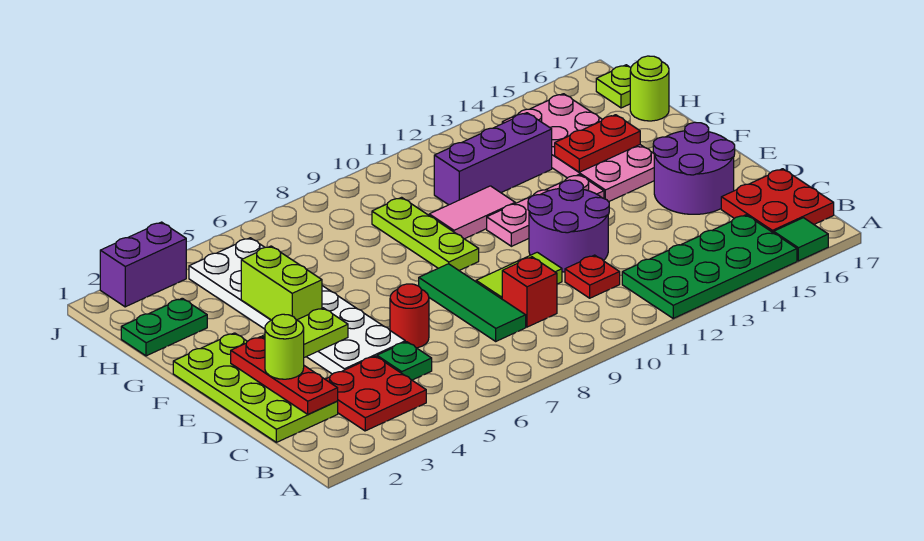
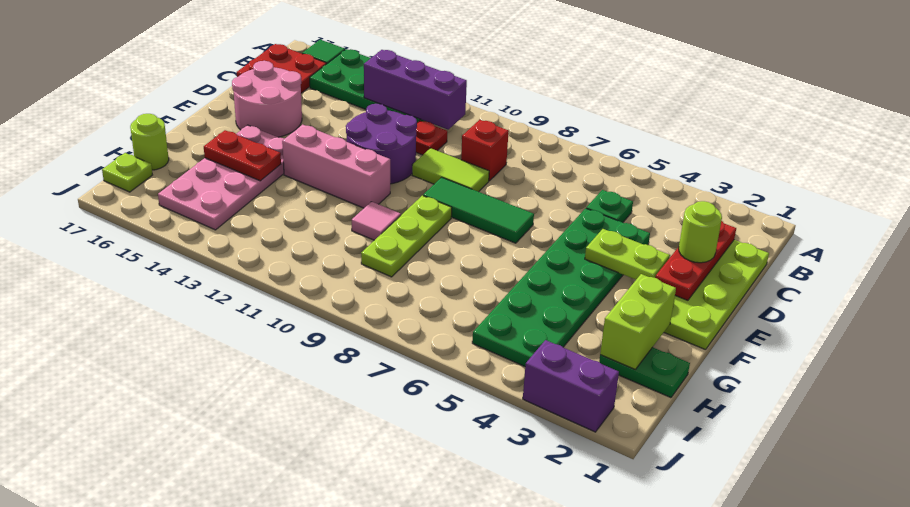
red 2x2 plate [325,356,426,431] -> none
green 1x3 tile [419,264,526,341] -> green 1x3 tile turned to [423,177,534,243]
white 2x6 plate [189,238,405,374] -> green 2x6 plate [472,208,650,366]
red 1x1 round brick [390,284,429,348] -> none
purple 2x2 round brick [653,122,735,214] -> pink 2x2 round brick [232,61,302,137]
lime 1x2 brick [241,246,322,320] -> lime 1x2 brick moved to [600,274,676,369]
pink 1x3 plate [487,175,604,246] -> pink 1x3 brick [282,125,390,208]
pink 1x2 tile [429,186,515,239] -> pink 1x1 tile [352,202,401,240]
purple 1x3 brick [434,113,552,205] -> purple 1x3 brick moved to [364,50,467,129]

